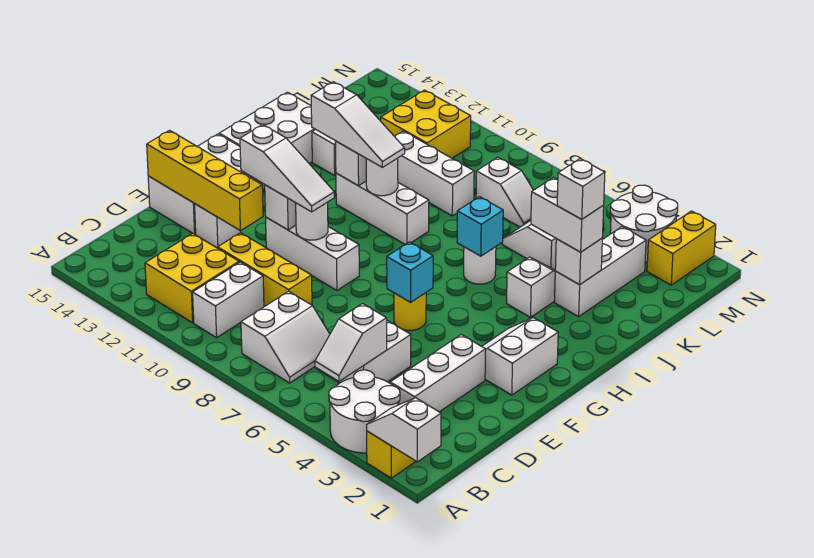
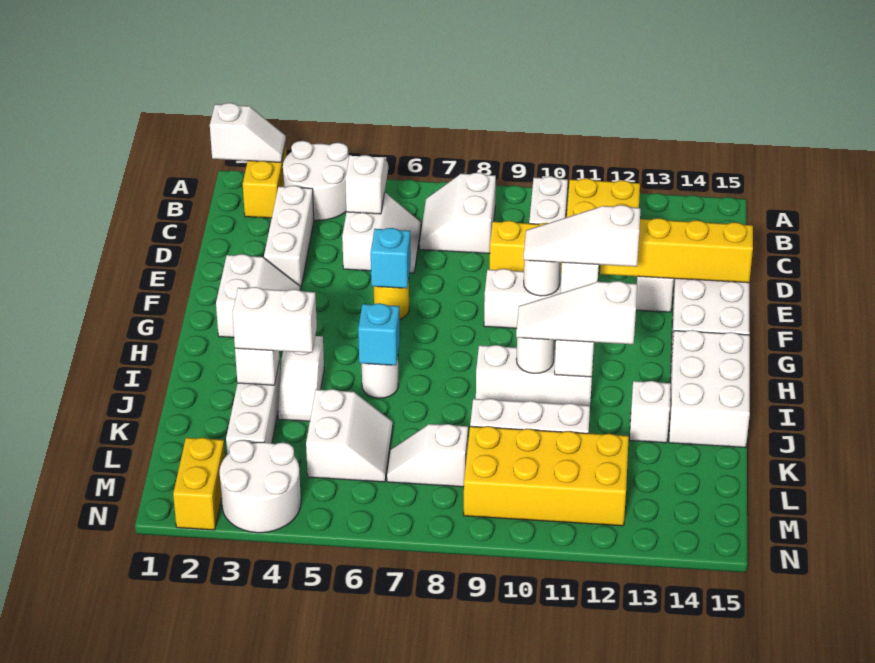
white 1x1 brick [557,159,605,219] -> none
yellow 2x2 brick [381,90,471,158] -> yellow 2x4 brick [464,426,629,526]

